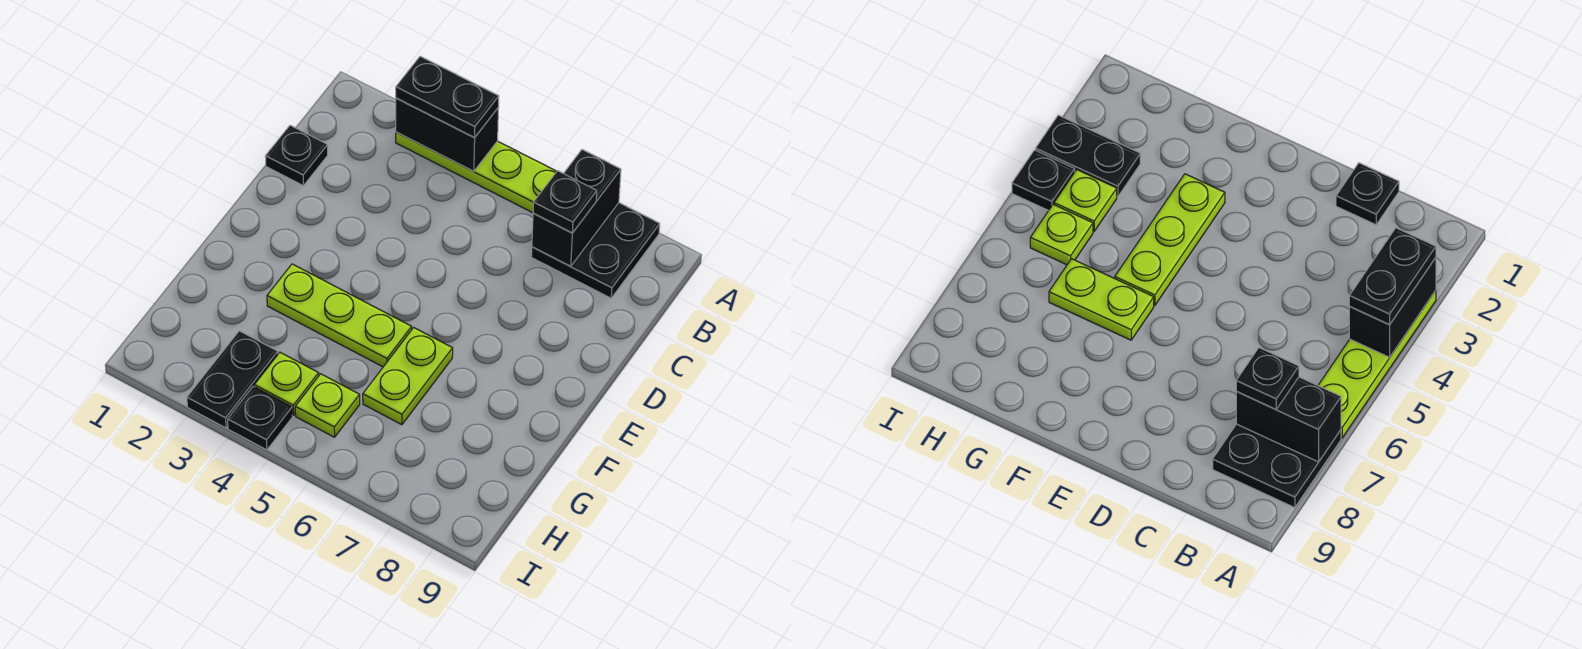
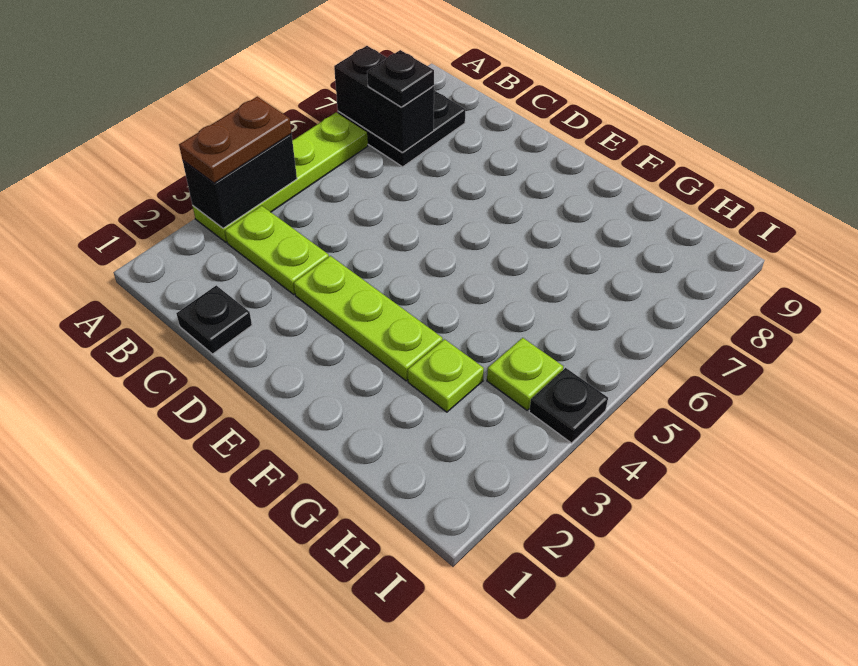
black 1x2 plate [396,56,499,138] -> brown 1x2 plate [179,97,292,183]
lime 1x3 plate [267,264,412,367] -> lime 1x3 plate turned to [294,256,443,381]
lime 1x2 plate [363,328,453,425] -> lime 1x2 plate moved to [225,206,329,294]
black 1x2 plate [187,331,278,428] -> none
lime 1x1 plate [295,374,360,437] -> lime 1x1 plate moved to [408,339,484,412]

